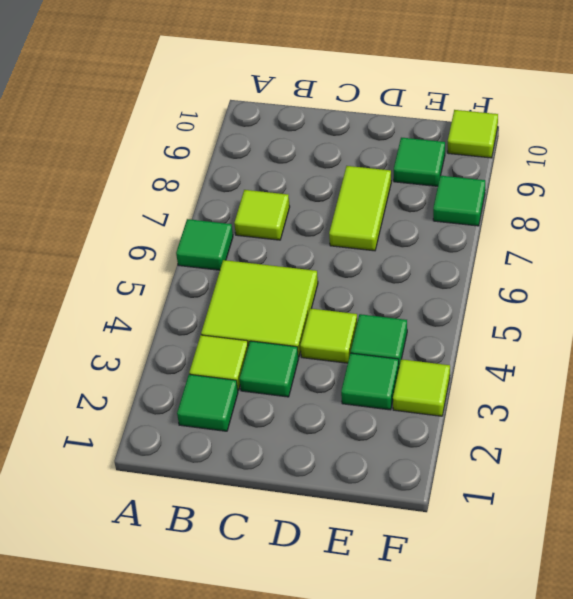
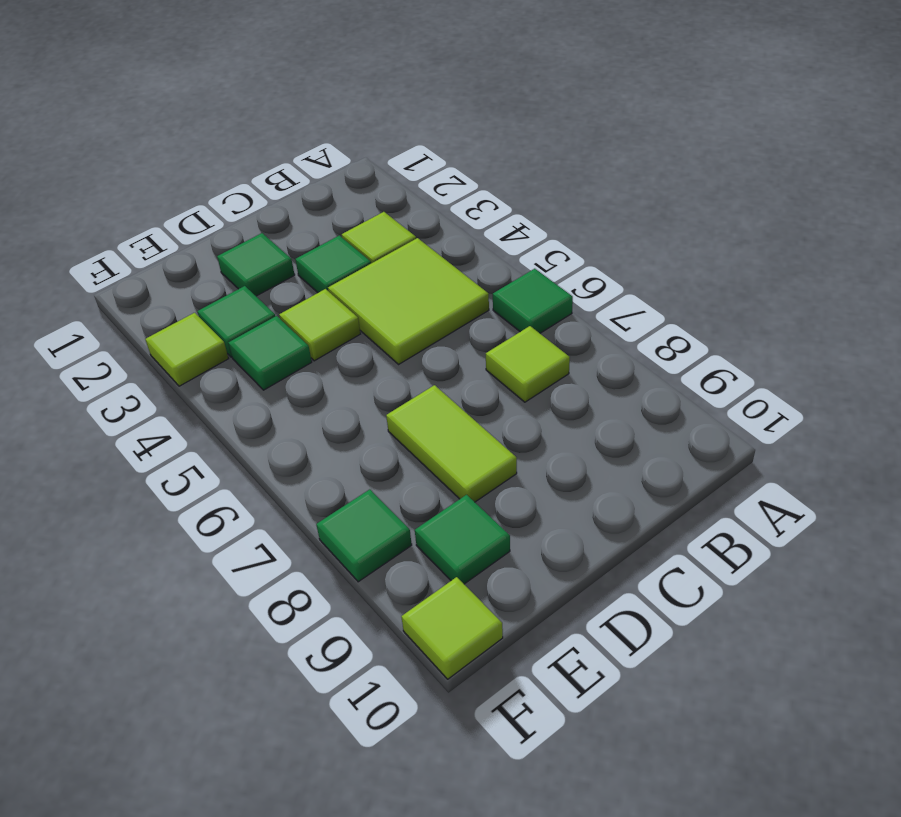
green 1x1 tile [177,374,238,431] -> green 1x1 tile moved to [217,233,295,296]

